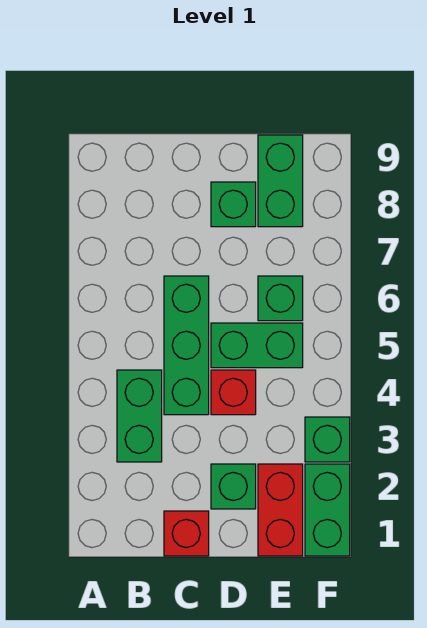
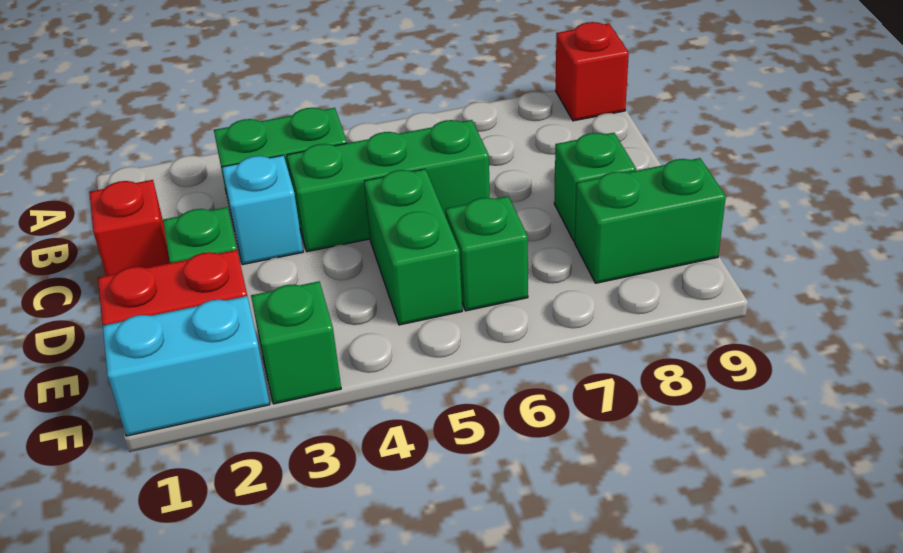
none -> cyan 1x1 brick [222,155,303,265]
red 1x1 brick [211,370,256,415] -> red 1x1 brick moved to [556,22,629,121]
green 1x2 brick [305,464,350,556] -> cyan 1x2 brick [103,296,270,436]

